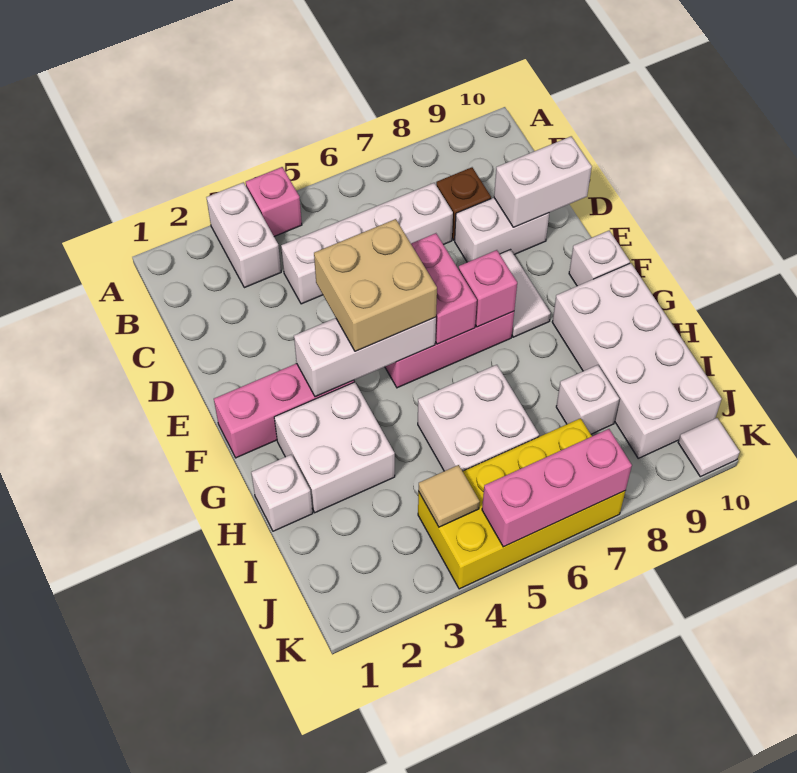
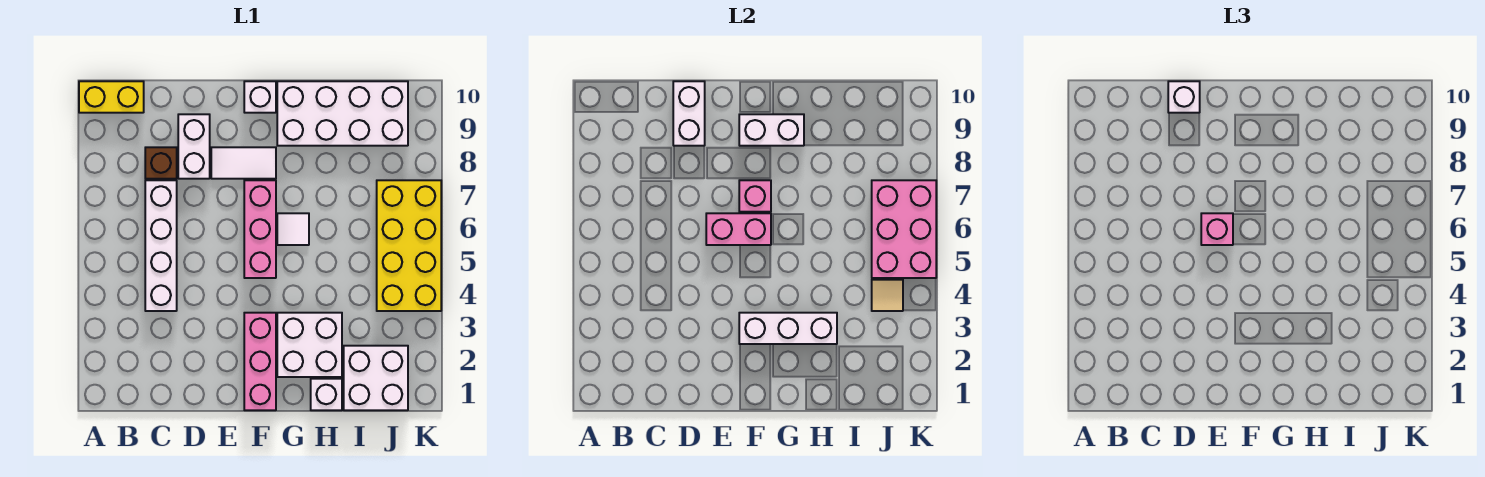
white 1x2 brick [206,182,281,288] -> white 1x2 brick moved to [739,114,804,146]
pink 1x1 brick [246,167,302,236] -> pink 1x1 brick moved to [1201,213,1233,245]
none -> yellow 1x2 brick [79,81,144,113]
tan 2x2 brick [314,219,437,351] -> none
white 1x3 brick [294,317,436,397] -> white 1x3 brick turned to [739,313,837,344]
white 2x2 brick [418,365,539,471] -> white 2x2 brick moved to [344,346,408,410]
white 1x1 brick [556,365,619,434] -> white 1x1 brick moved to [1168,81,1200,113]
pink 1x3 brick [482,429,632,547] -> pink 2x3 brick [872,180,936,278]
white 1x1 tile [678,418,740,477] -> white 1x1 tile moved to [277,213,309,245]

